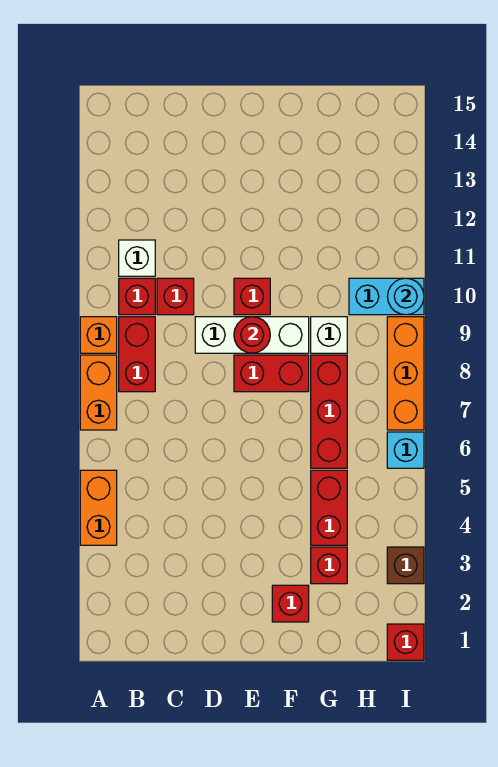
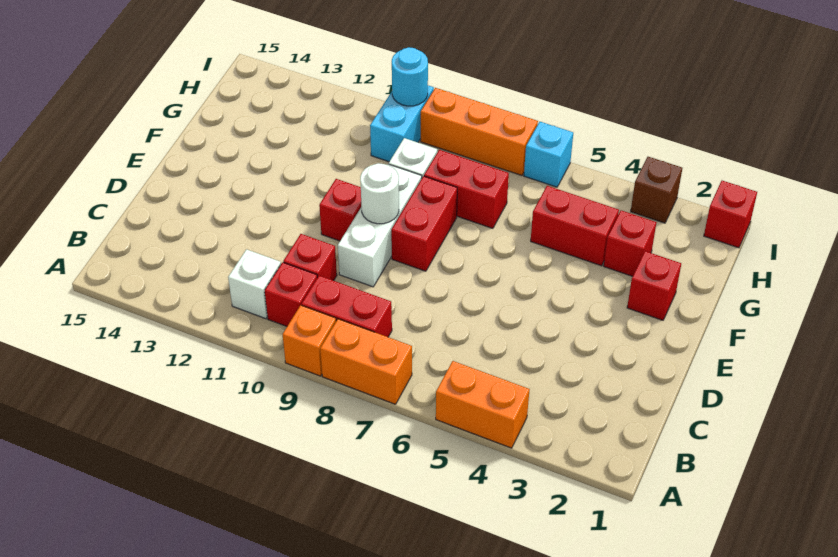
red 1x1 round brick [234,317,270,353] -> white 1x1 round brick [360,163,399,224]
red 1x3 brick [311,355,347,468] -> red 1x2 brick [424,150,509,228]

